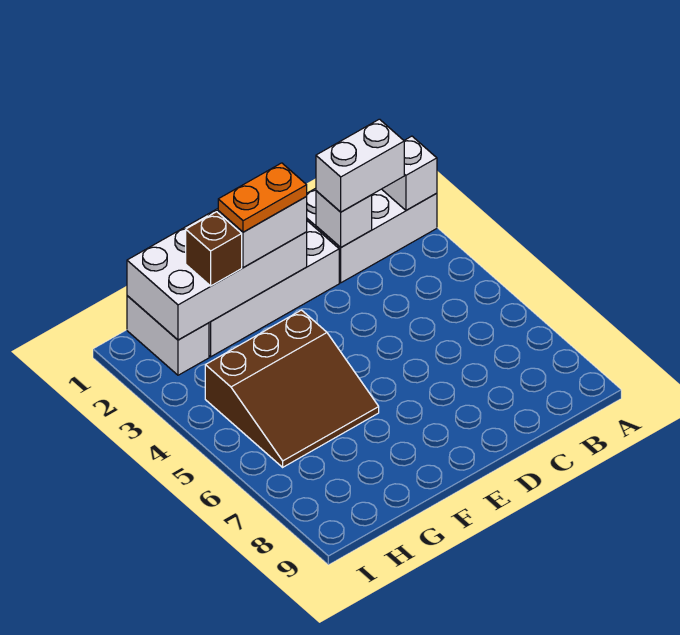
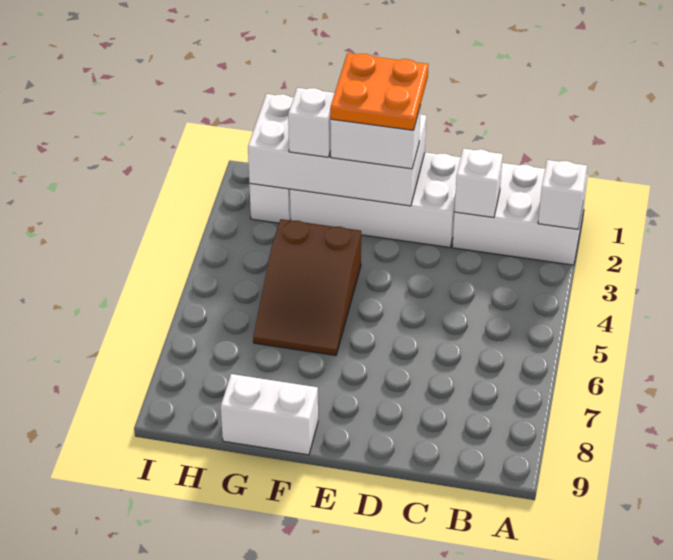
white 1x2 brick [316,119,404,212] -> white 1x2 brick moved to [221,374,318,455]
orange 1x2 plate [218,163,307,232] -> orange 2x2 plate [330,53,429,130]
brown 3x3 slope [205,310,379,467] -> brown 2x3 slope [253,219,361,356]
brown 1x1 brick [186,212,242,286] -> white 1x1 brick [288,88,335,157]

